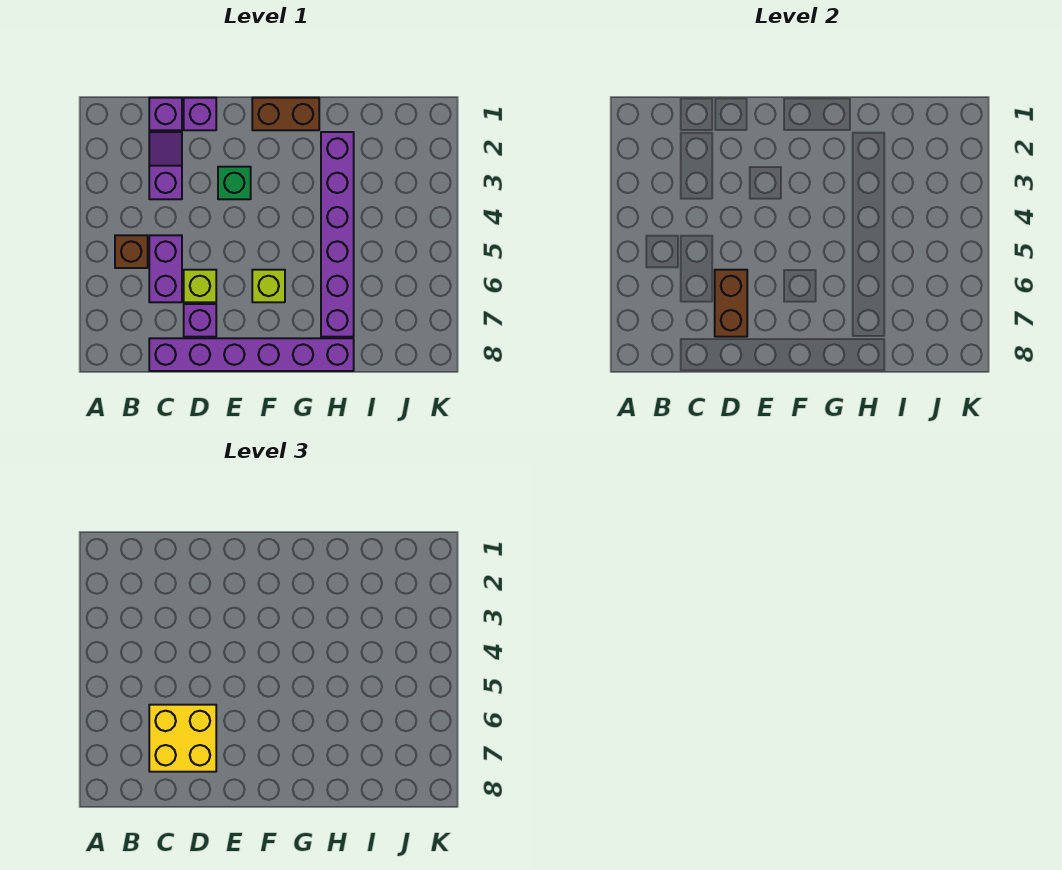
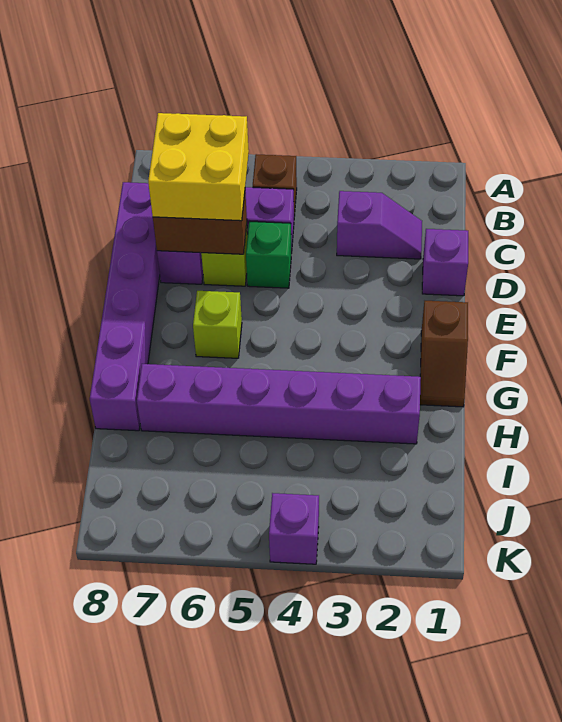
purple 1x1 brick [149,98,182,130] -> purple 1x1 brick moved to [269,493,319,564]
green 1x1 brick [218,167,251,199] -> green 1x1 brick moved to [246,221,291,288]
brown 1x2 brick [252,98,319,130] -> brown 1x2 slope [420,301,468,407]

